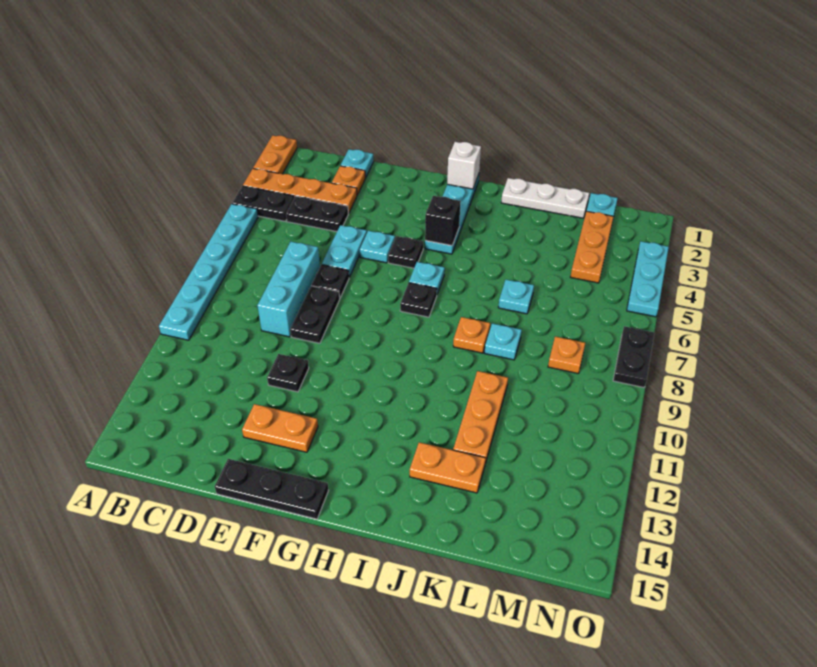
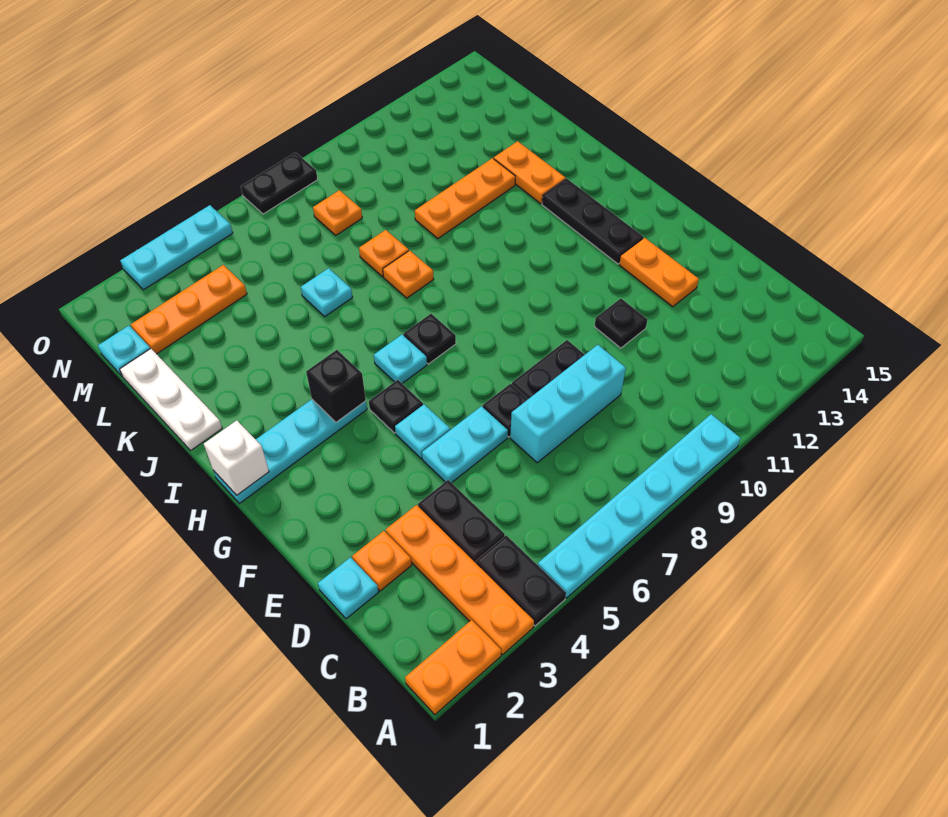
black 1x3 plate [215,459,328,519] -> black 1x3 plate moved to [542,179,644,264]
cyan 1x1 plate [485,323,522,360] -> orange 1x1 plate [359,230,409,277]

